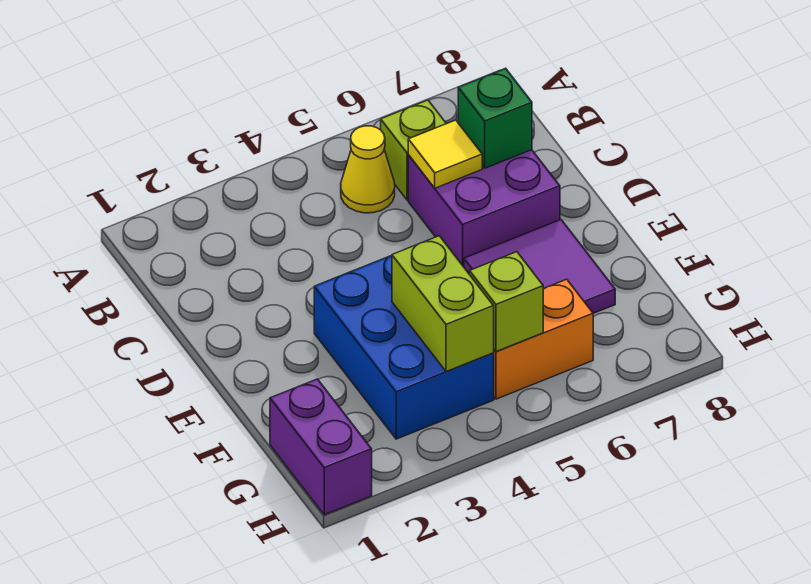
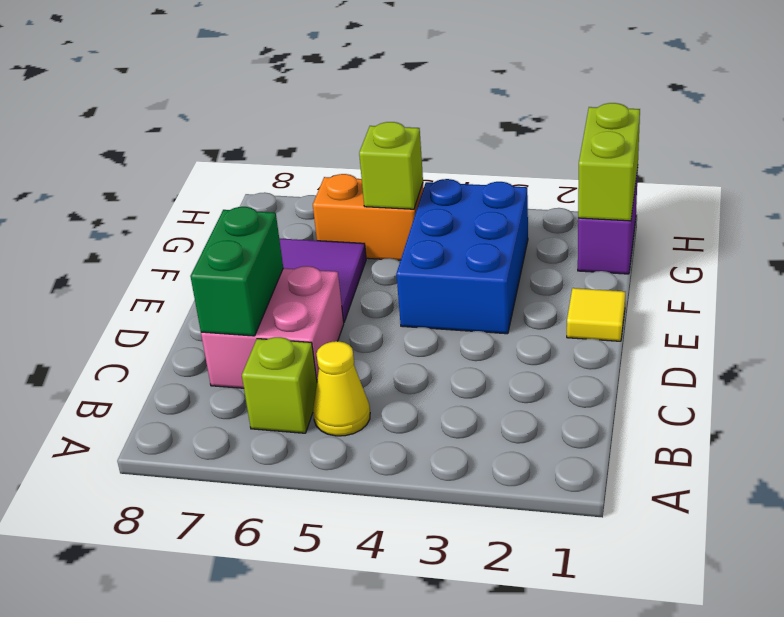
purple 2x2 brick [408,150,560,267] -> pink 2x2 brick [201,266,344,388]
yellow 1x1 tile [408,120,482,188] -> yellow 1x1 tile moved to [567,288,625,341]
green 1x1 brick [458,68,532,168] -> green 1x2 brick [190,207,283,336]
lime 1x2 brick [392,236,494,372] -> lime 1x2 brick moved to [578,103,640,221]

